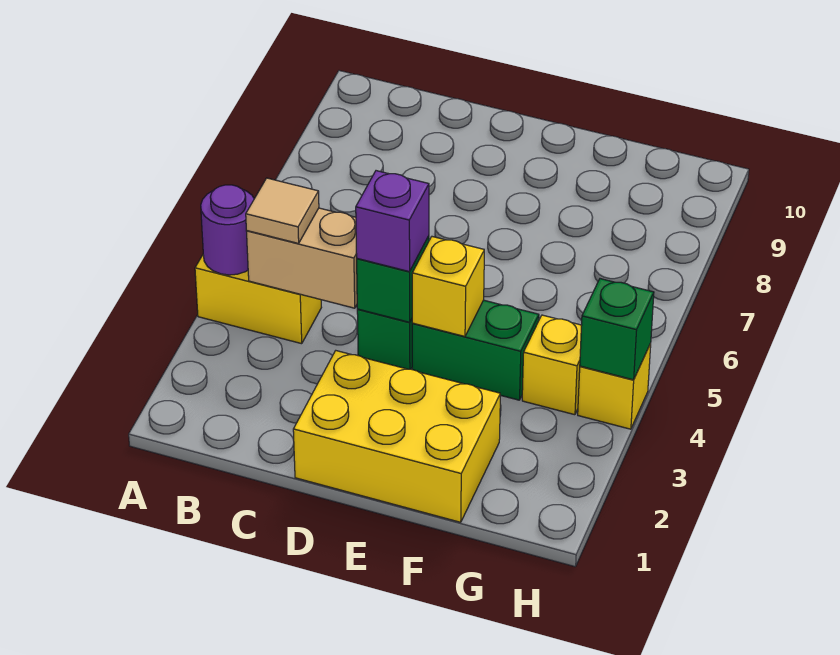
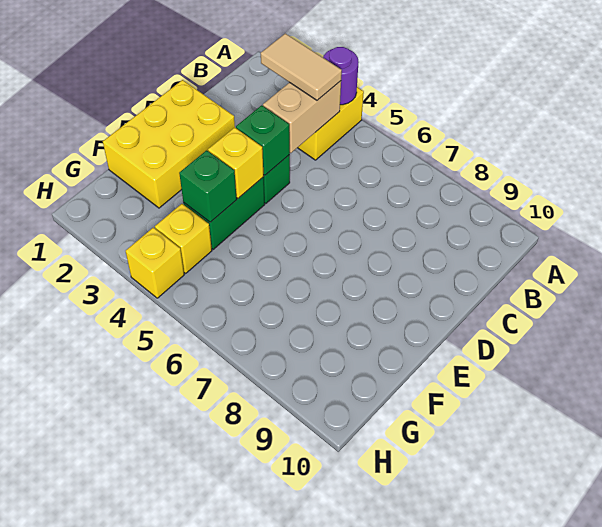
tan 1x1 tile [246,178,319,244] -> tan 1x2 tile [261,33,342,100]
purple 1x1 brick [356,171,429,272] -> none
green 1x1 brick [580,279,654,380] -> green 1x1 brick moved to [179,150,237,222]

